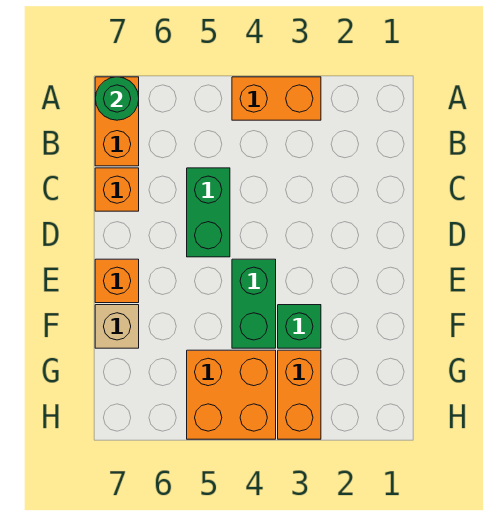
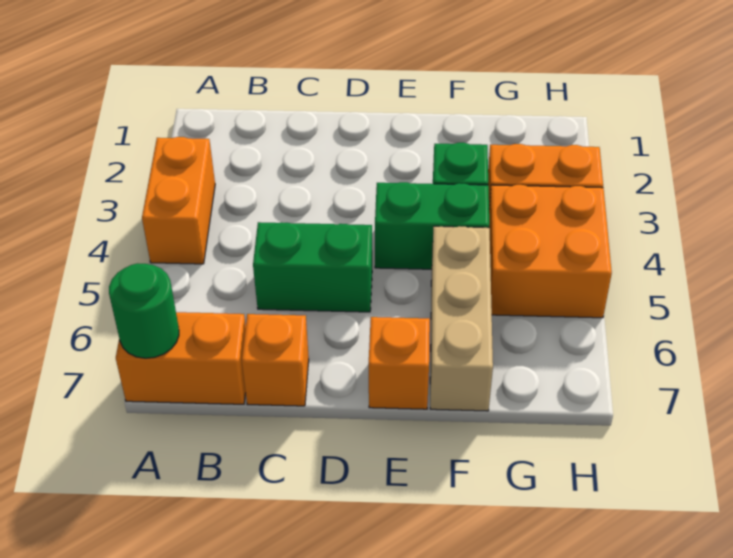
tan 1x1 brick [95,305,139,348] -> tan 1x3 brick [430,226,493,411]

